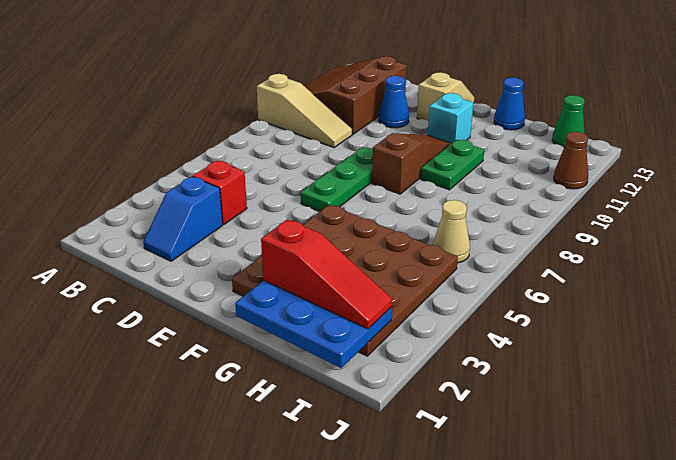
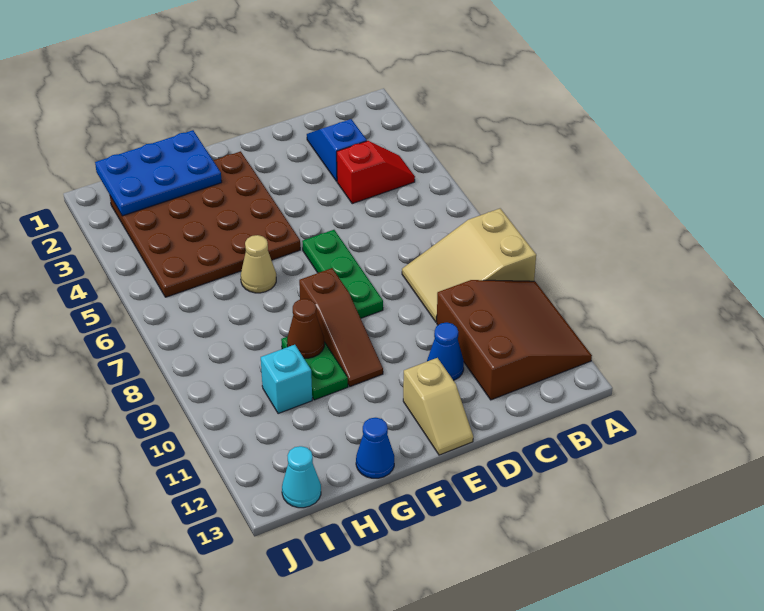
tan 1x3 slope [257,74,352,147] -> tan 2x3 slope [402,209,536,322]
cyan 1x1 brick [428,93,473,143] -> cyan 1x1 brick moved to [261,345,312,414]
red 1x3 slope [261,219,392,329] -> none
tan 1x1 cone [433,200,470,263] -> tan 1x1 cone moved to [241,235,276,293]
green 1x1 cone [552,95,585,148] -> cyan 1x1 cone [282,446,321,508]
brown 1x1 cone [554,132,588,189] -> brown 1x1 cone moved to [287,299,324,358]

